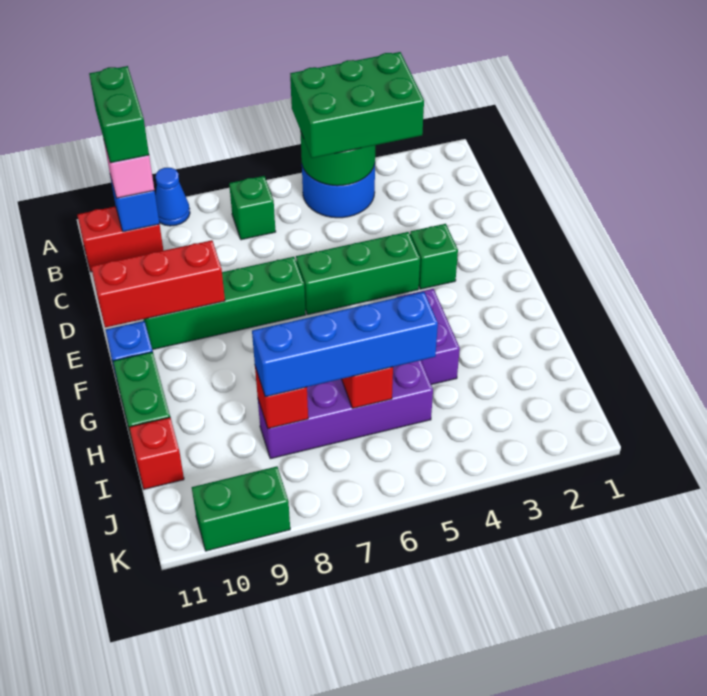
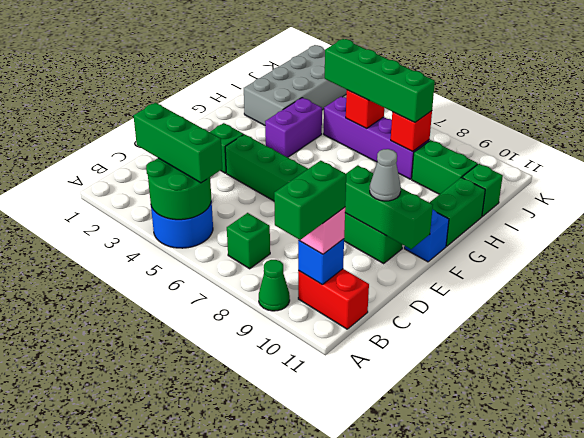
green 2x3 brick [290,52,424,158] -> green 1x3 brick [134,103,222,183]
blue 1x1 cone [155,168,190,226] -> green 1x1 cone [259,260,290,311]
red 1x3 brick [91,240,225,328] -> green 1x3 brick [345,165,433,249]
none -> grey 1x1 cone [370,149,401,201]
none -> grey 2x4 brick [244,45,347,125]
blue 1x4 brick [252,292,438,397] -> green 1x4 brick [325,39,435,122]
red 1x1 brick [129,417,184,489] -> green 1x1 brick [462,164,503,217]
green 1x2 brick [192,466,290,551] -> green 1x2 brick moved to [412,140,478,194]

